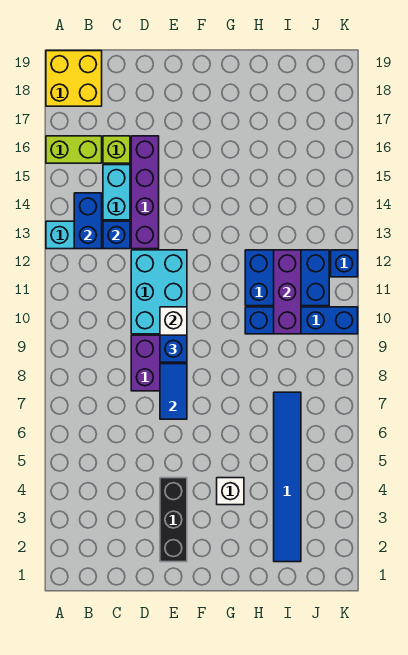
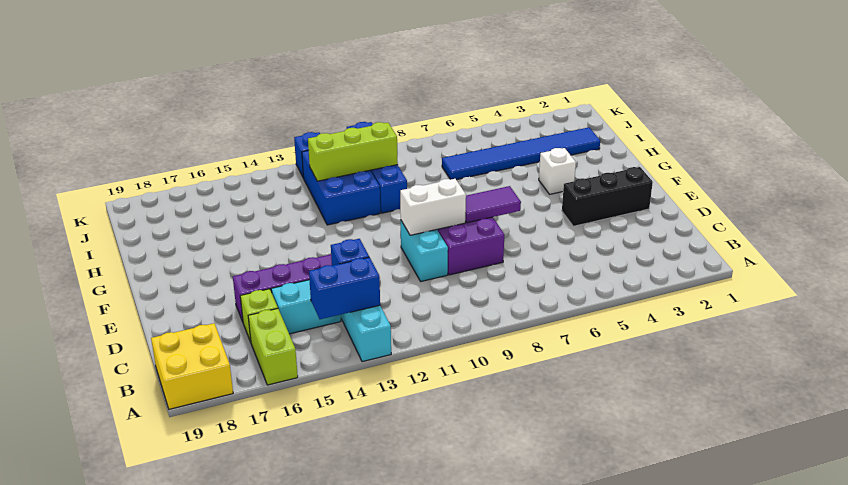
cyan 2x3 brick [131,250,187,334] -> cyan 1x2 brick [401,221,448,281]
blue 1x2 tile [160,364,187,419] -> purple 1x2 tile [465,186,521,223]
blue 1x1 brick [160,335,187,362] -> none
purple 1x3 brick [274,250,301,334] -> lime 1x3 brick [308,122,398,181]

